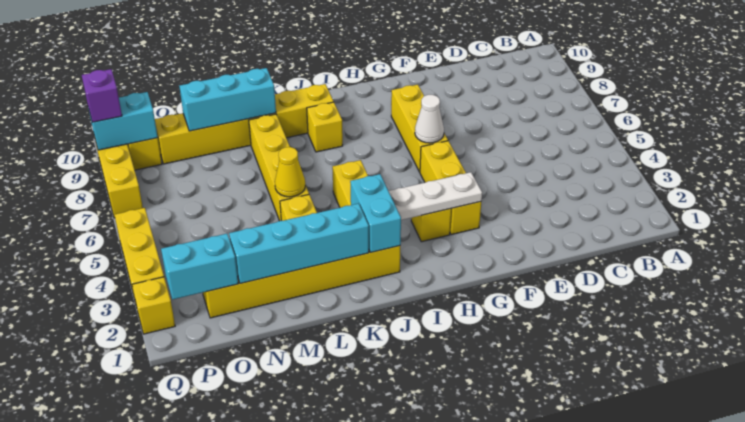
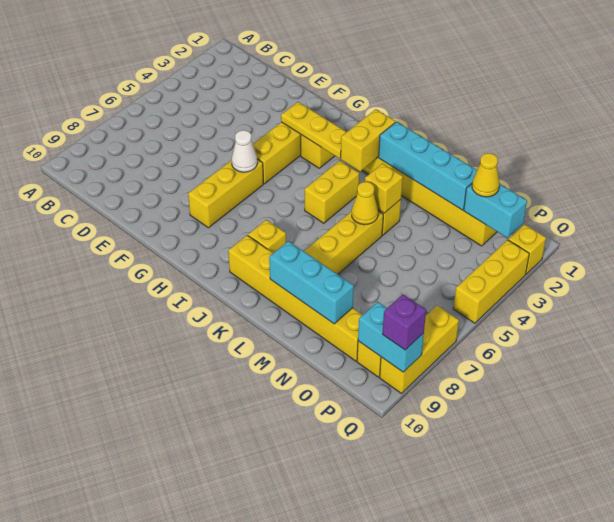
white 1x3 plate [389,172,482,220] -> yellow 1x3 plate [281,102,346,159]
cyan 1x2 brick [350,174,401,253] -> yellow 1x2 brick [341,109,395,171]
none -> yellow 1x1 brick [365,163,403,213]
none -> yellow 1x1 cone [472,153,499,197]

